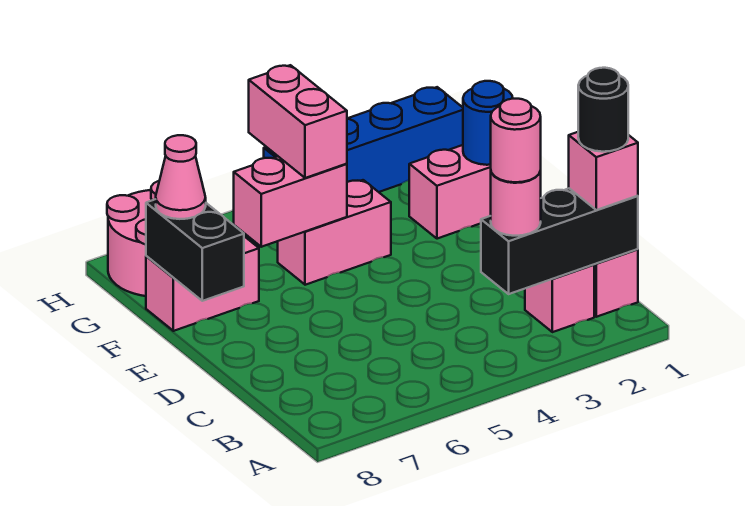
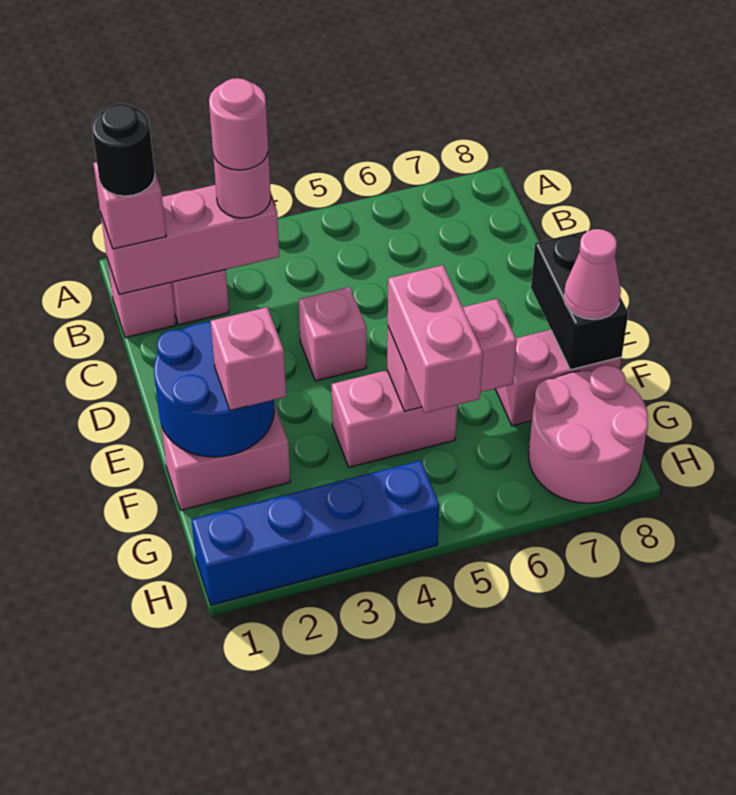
black 1x3 brick [481,188,638,294] -> pink 1x3 brick [100,185,279,294]
none -> pink 1x1 brick [299,287,366,381]
blue 1x1 round brick [463,81,513,165] -> blue 2x2 round brick [154,322,274,457]
none -> pink 1x1 brick [211,307,286,411]

